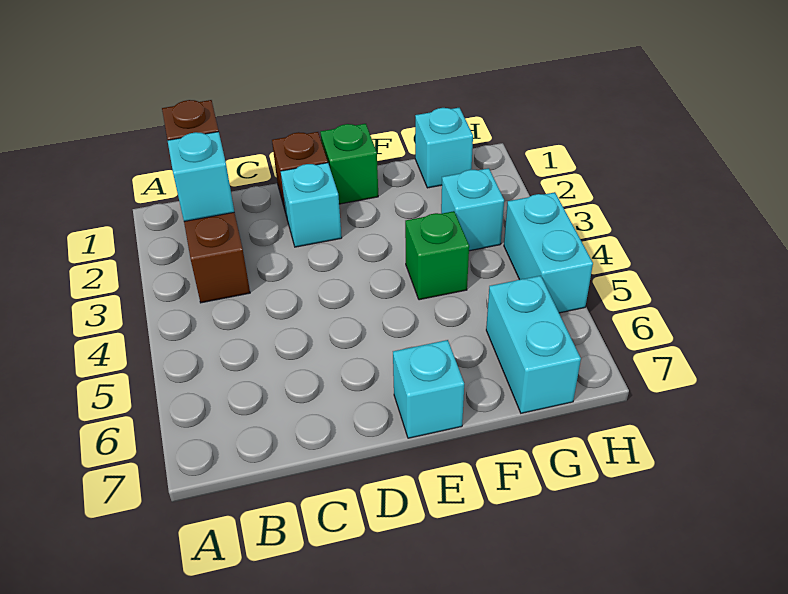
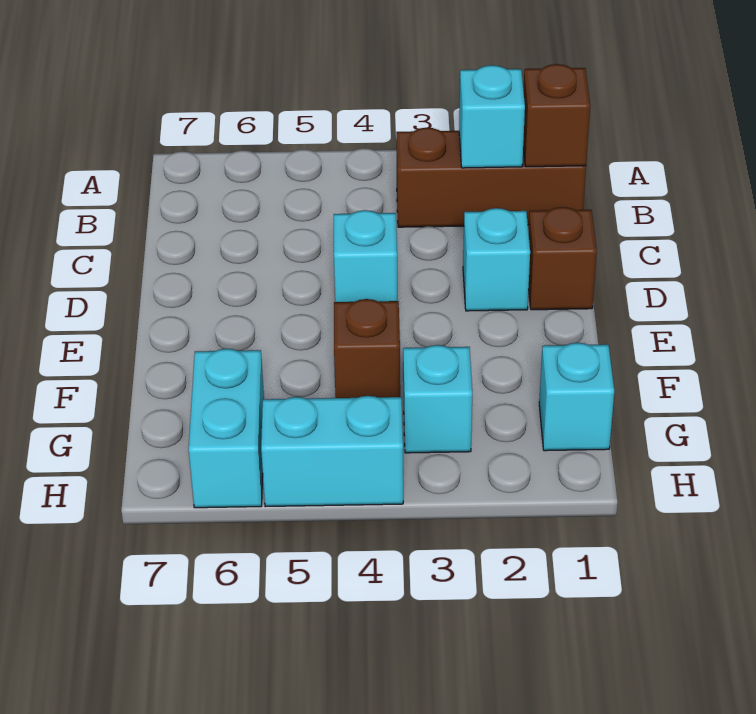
green 1x1 brick [320,124,378,204] -> none
cyan 1x1 brick [393,340,464,438] -> cyan 1x1 brick moved to [334,210,397,302]
green 1x1 brick [405,211,469,300] -> brown 1x1 brick [334,299,400,398]
cyan 1x2 brick [486,276,581,413] -> cyan 1x2 brick turned to [189,349,264,508]

